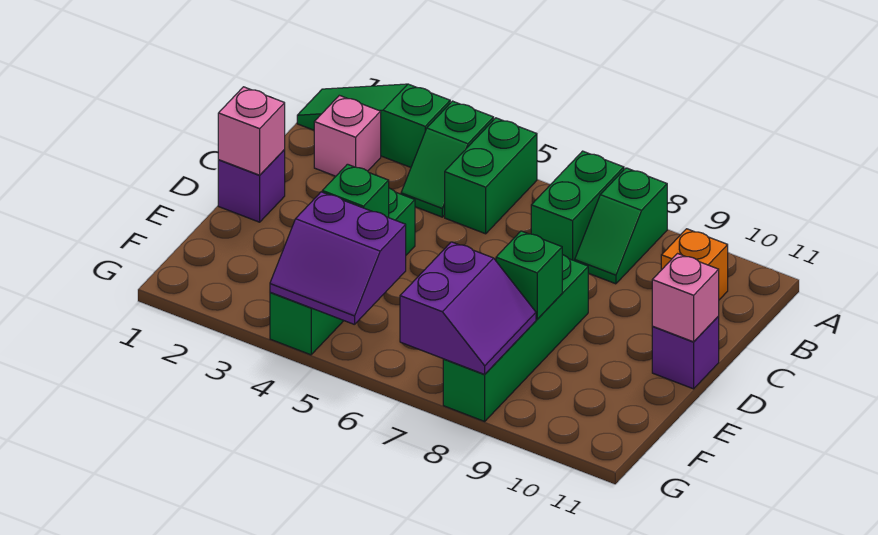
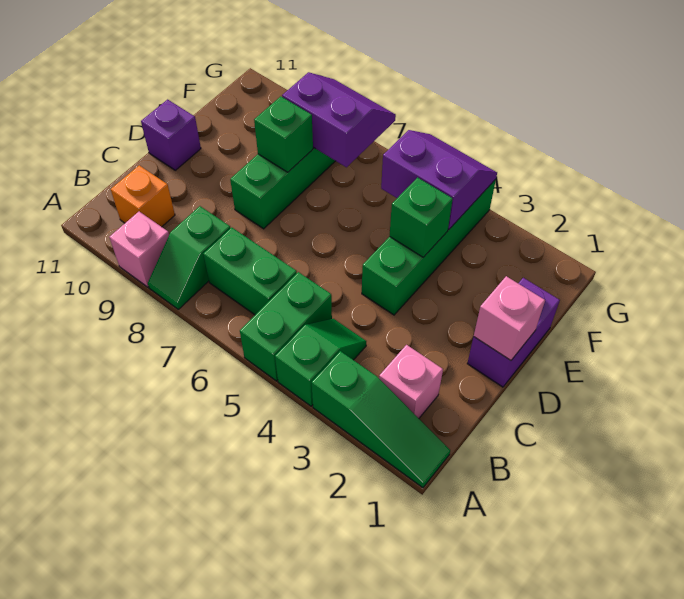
green 1x2 brick [531,151,624,261] -> green 1x2 brick turned to [203,227,297,315]
green 1x2 slope [575,168,667,284] -> green 1x2 slope turned to [148,206,230,309]
purple 1x1 brick [218,150,285,222] -> purple 1x2 brick [467,278,560,387]
pink 1x1 brick [652,254,719,342] -> pink 1x1 brick moved to [109,211,169,287]
purple 2x2 slope [400,242,536,374] -> purple 2x2 slope turned to [282,72,396,167]

